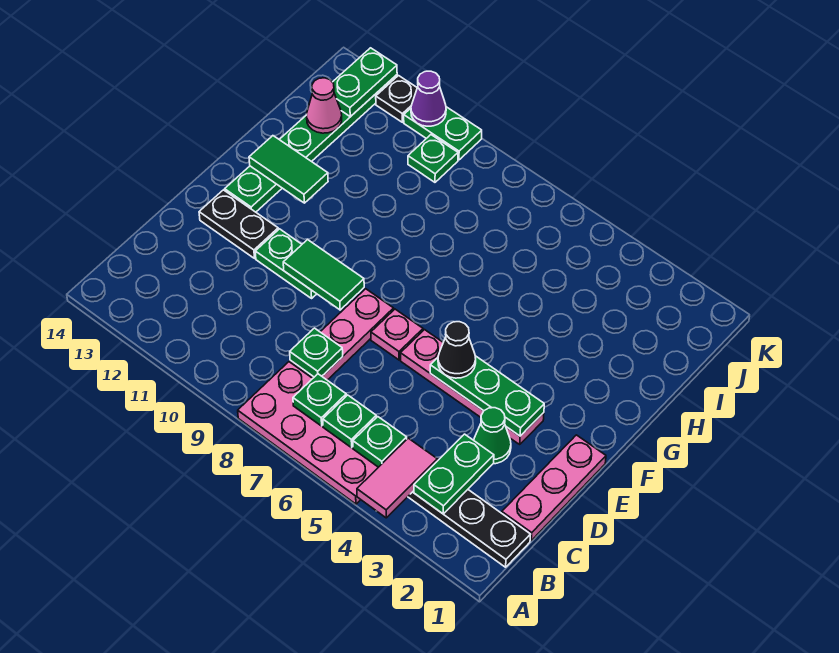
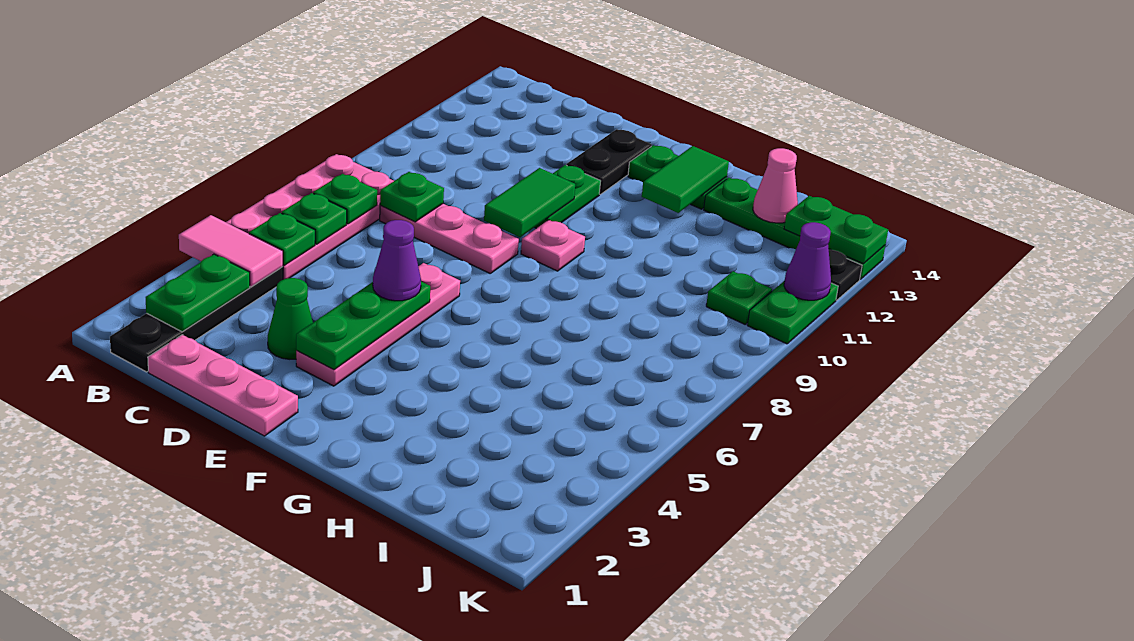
green 1x2 plate [414,434,494,514] -> green 1x2 plate turned to [146,254,250,332]
black 1x1 cone [438,322,476,378] -> purple 1x1 cone [373,220,421,301]
pink 1x1 plate [371,309,423,360] -> pink 1x1 plate moved to [521,220,585,271]

